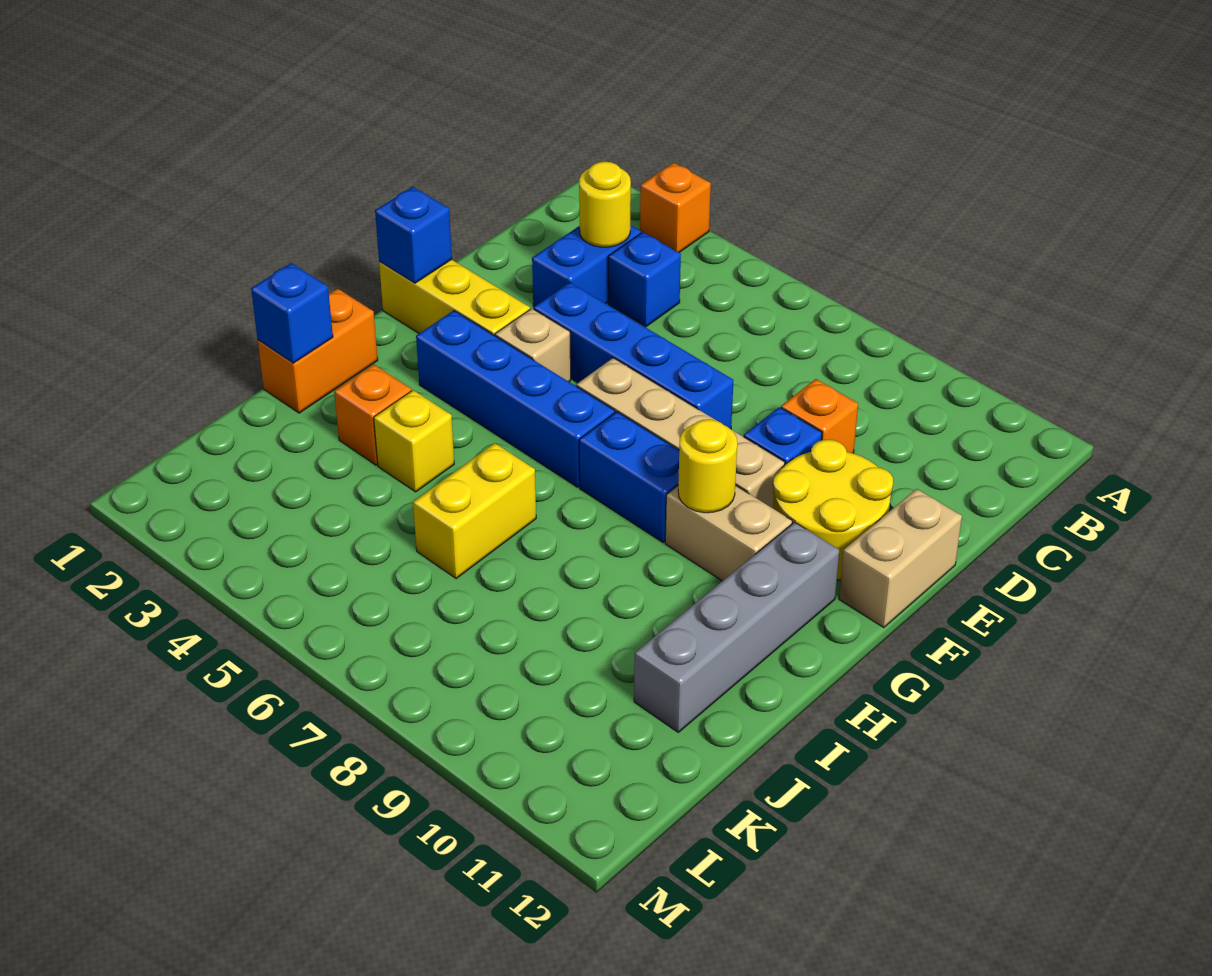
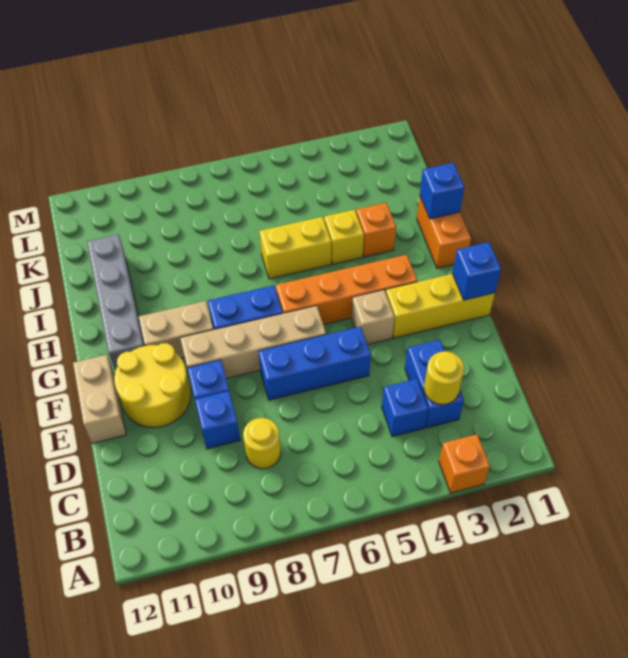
orange 1x1 brick [781,379,858,453] -> blue 1x1 brick [195,391,240,449]
blue 1x4 brick [534,282,734,429] -> blue 1x3 brick [258,327,371,400]
blue 1x4 brick [416,311,615,487] -> orange 1x4 brick [276,255,417,324]
yellow 1x1 round brick [678,419,737,513] -> yellow 1x1 round brick moved to [243,418,281,469]
yellow 1x2 brick [413,443,536,579] -> yellow 1x2 brick turned to [260,217,331,279]

